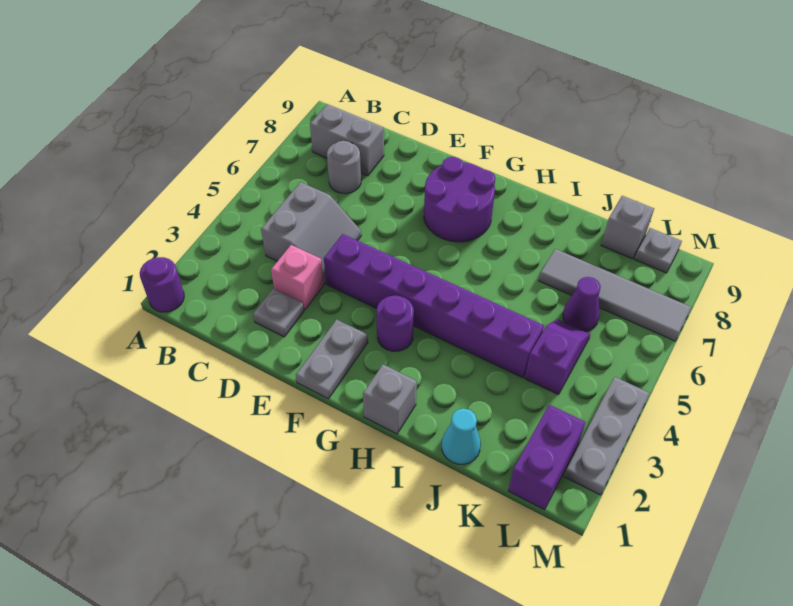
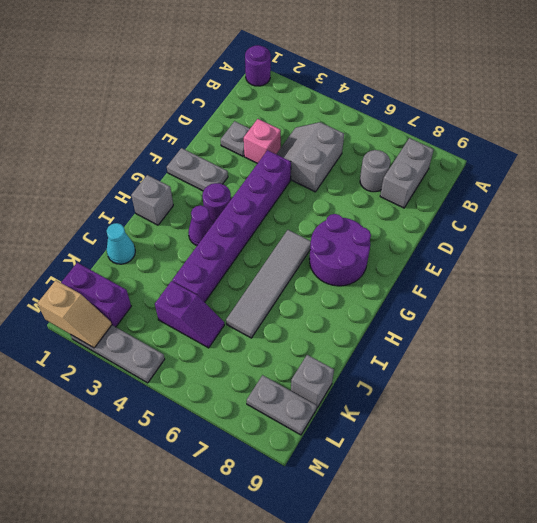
grey 2x2 slope [261,182,361,284] -> grey 2x2 slope turned to [277,122,344,192]
grey 1x4 tile [539,249,691,341] -> grey 1x4 tile moved to [226,230,311,338]
purple 1x1 cone [563,277,601,332] -> purple 1x1 cone moved to [188,205,213,245]
grey 1x1 plate [635,228,682,273] -> grey 1x2 plate [247,375,317,435]
none -> tan 1x2 slope [38,280,112,348]

